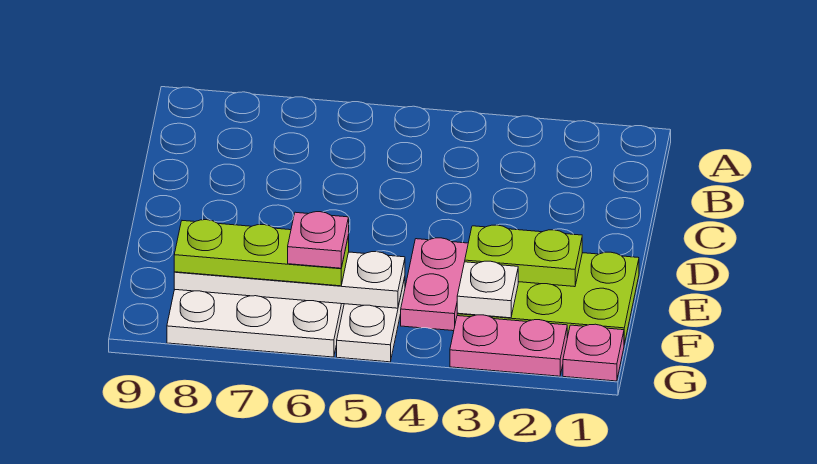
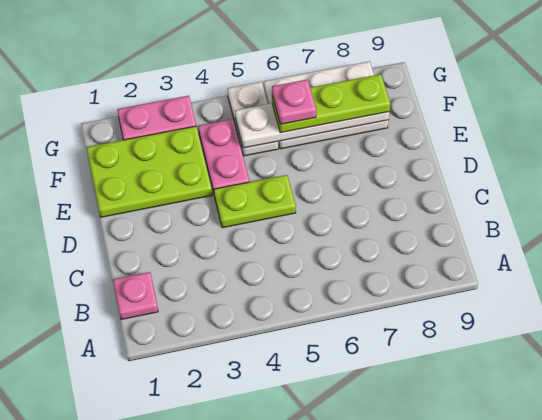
lime 1x2 plate [465,225,582,287] -> lime 1x2 plate moved to [214,175,296,228]
white 1x1 plate [457,261,518,318] -> none
pink 1x1 plate [563,324,624,381] -> pink 1x1 plate moved to [113,272,158,320]

